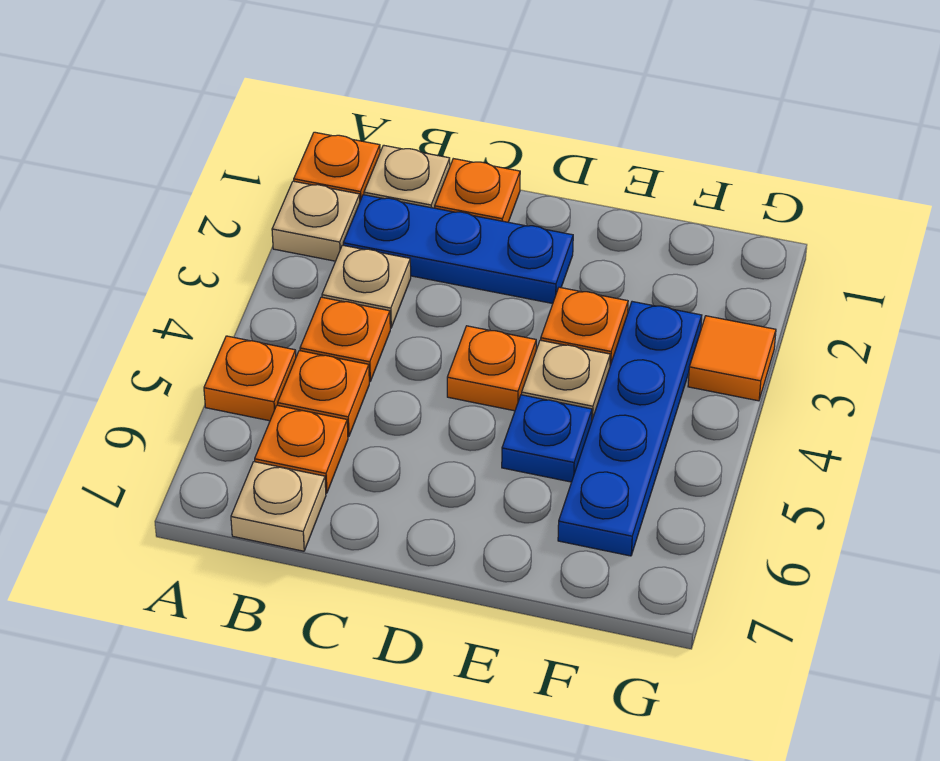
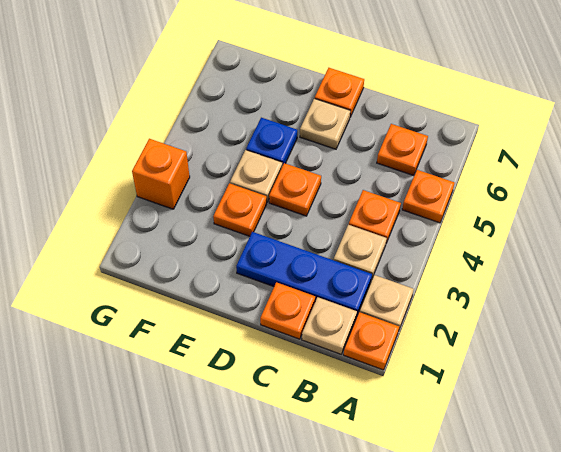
orange 1x1 plate [278,351,369,437] -> orange 1x1 plate moved to [315,68,364,117]
tan 1x1 plate [231,462,326,551] -> tan 1x1 plate moved to [300,98,350,149]
blue 1x4 plate [558,302,702,556] -> none
orange 1x1 tile [688,316,776,401] -> orange 1x1 brick [132,139,190,209]

